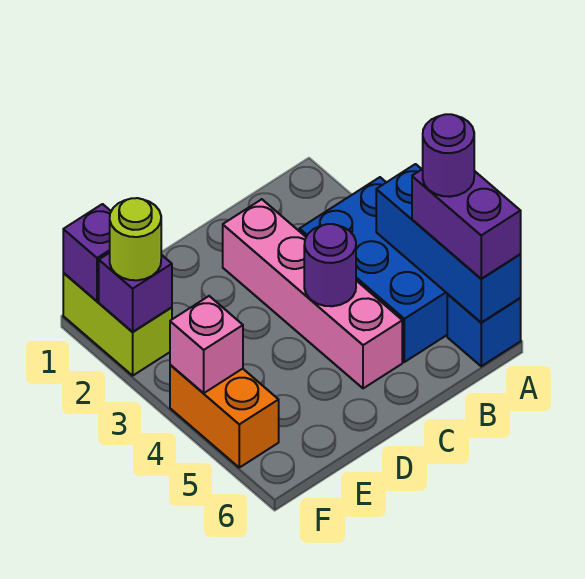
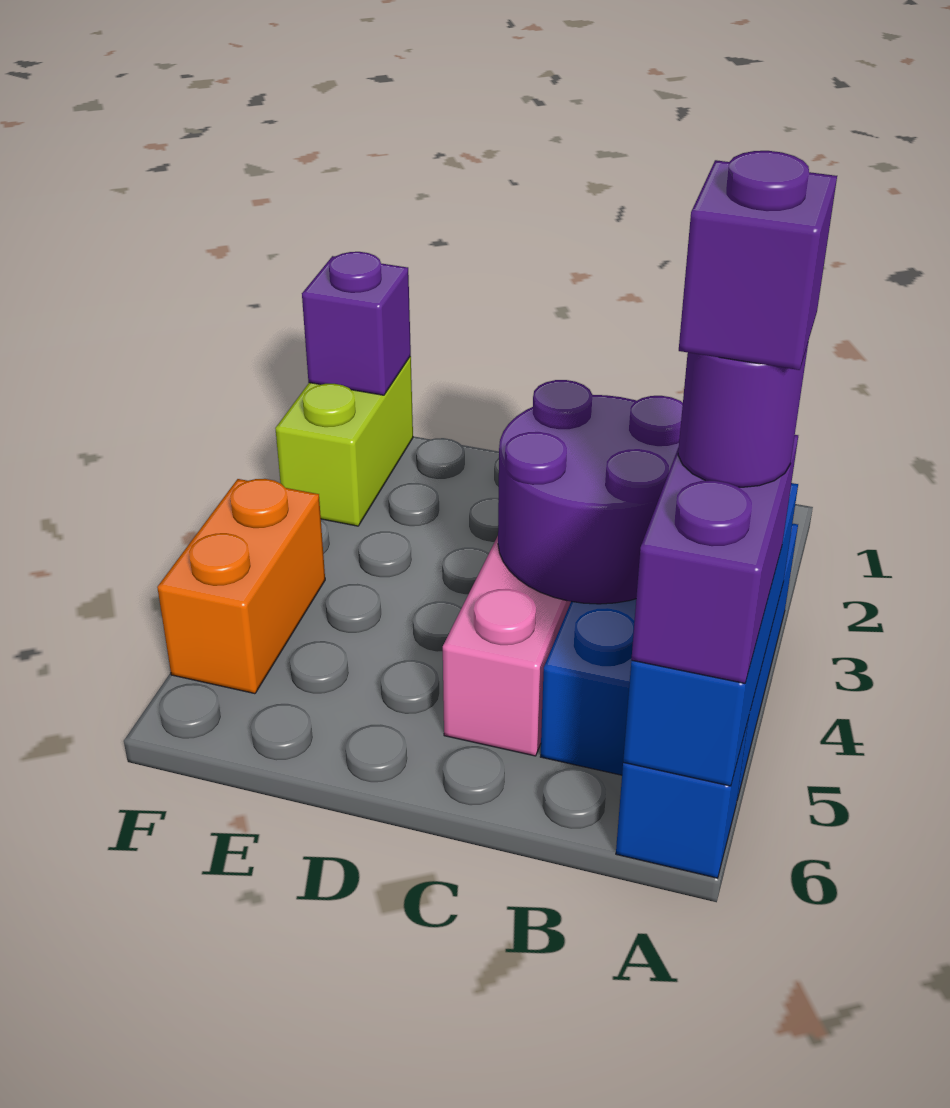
purple 1x1 round brick [304,224,356,306] -> purple 2x2 round brick [498,380,683,604]
purple 1x1 brick [99,253,172,332] -> purple 1x1 brick moved to [679,151,837,370]
lime 1x1 round brick [110,198,161,280] -> none
pink 1x1 brick [170,296,243,393] -> none

